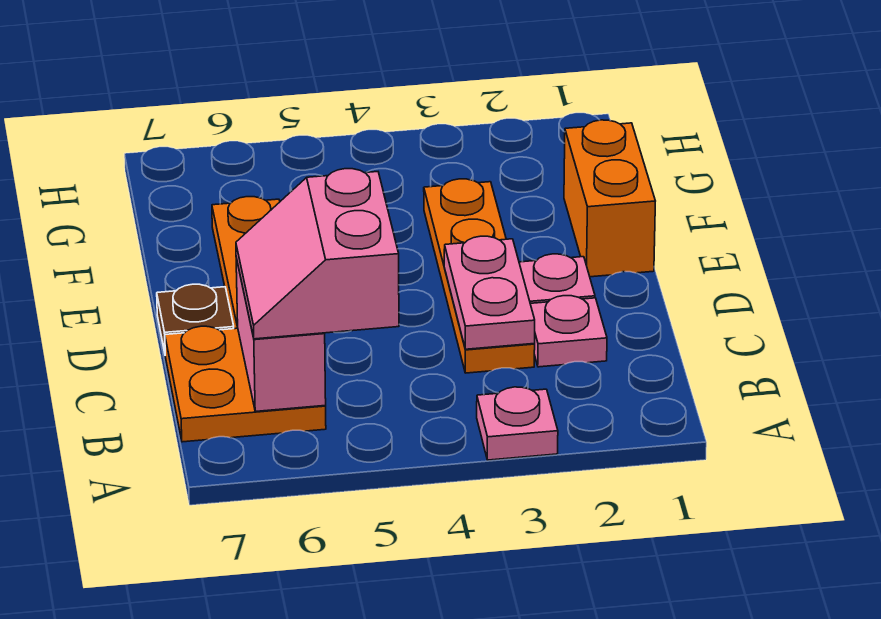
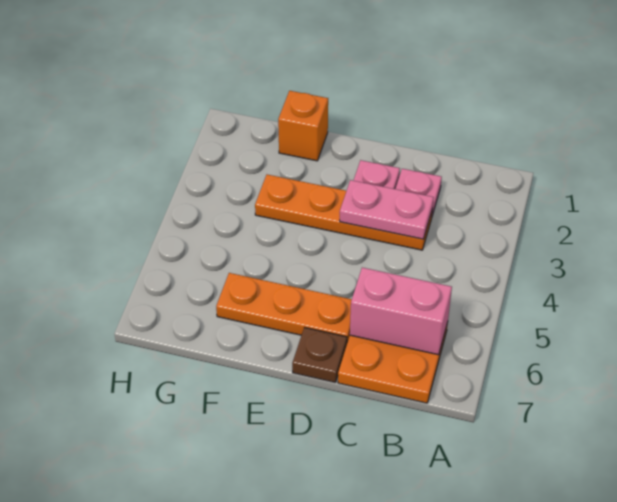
pink 1x1 plate [477,387,558,460] -> none
pink 2x2 slope [236,169,399,339] -> none
orange 1x2 brick [564,120,655,277] -> orange 1x1 brick [278,91,328,161]

